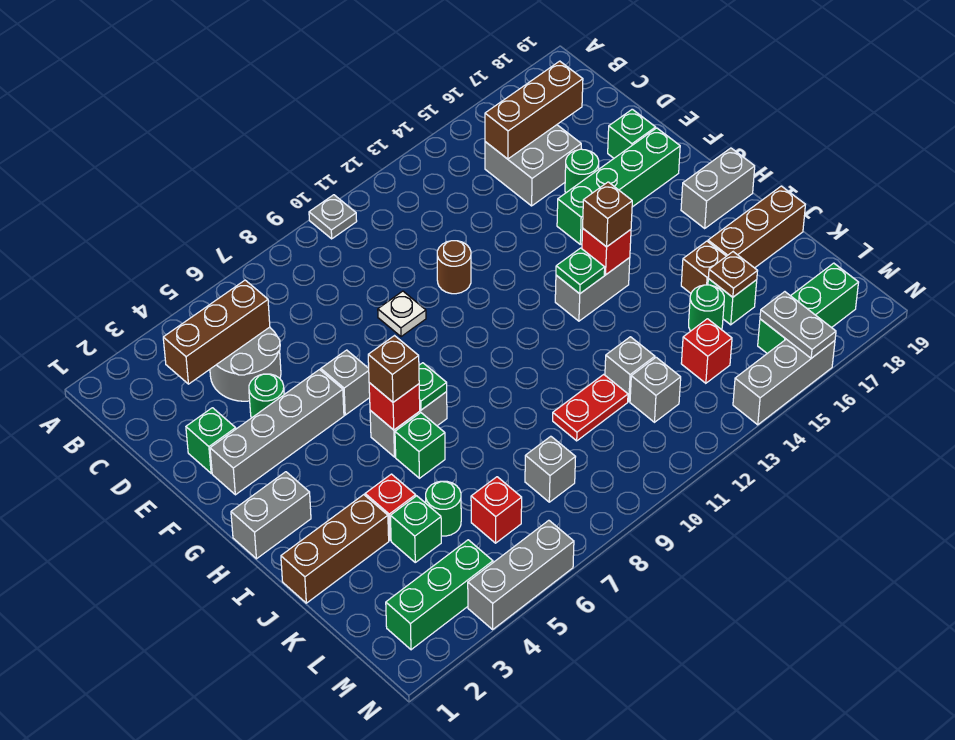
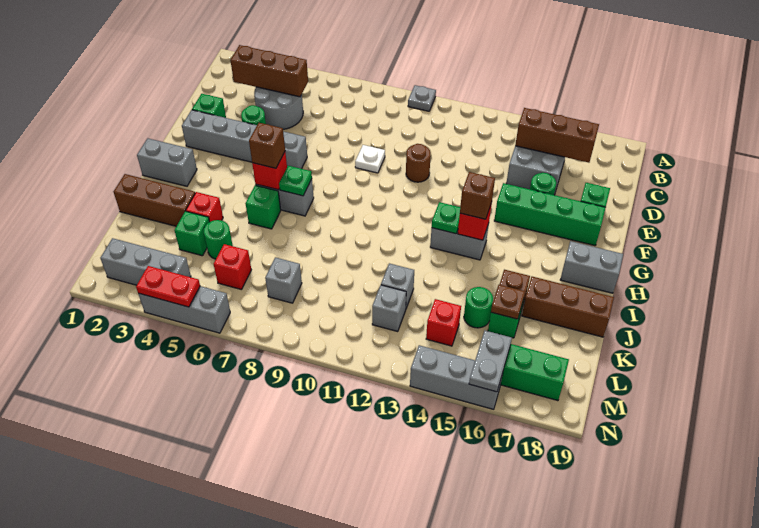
red 1x2 plate [553,374,628,441] -> red 1x2 plate moved to [136,266,200,307]
green 1x3 brick [386,540,493,650] -> grey 1x3 brick [100,238,191,285]

